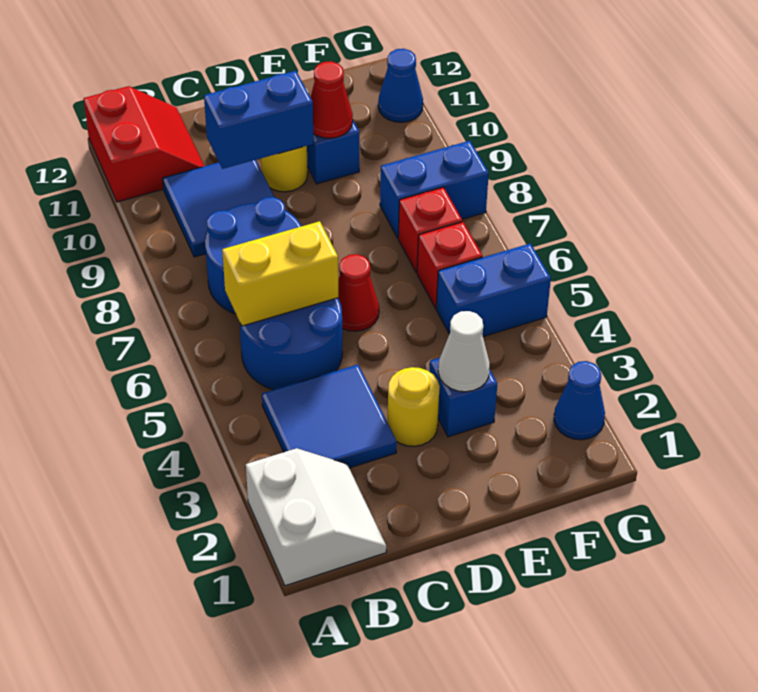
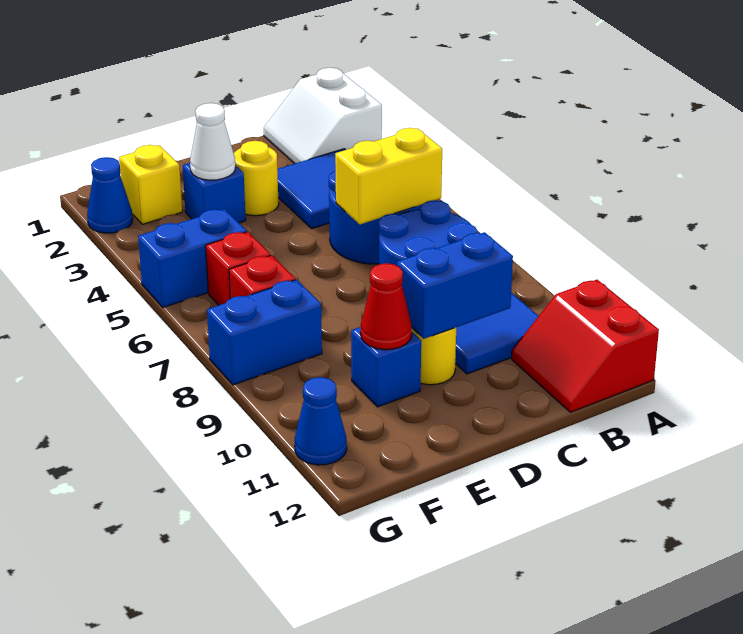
red 1x1 cone [338,254,379,331] -> none
none -> yellow 1x1 brick [119,145,182,224]

